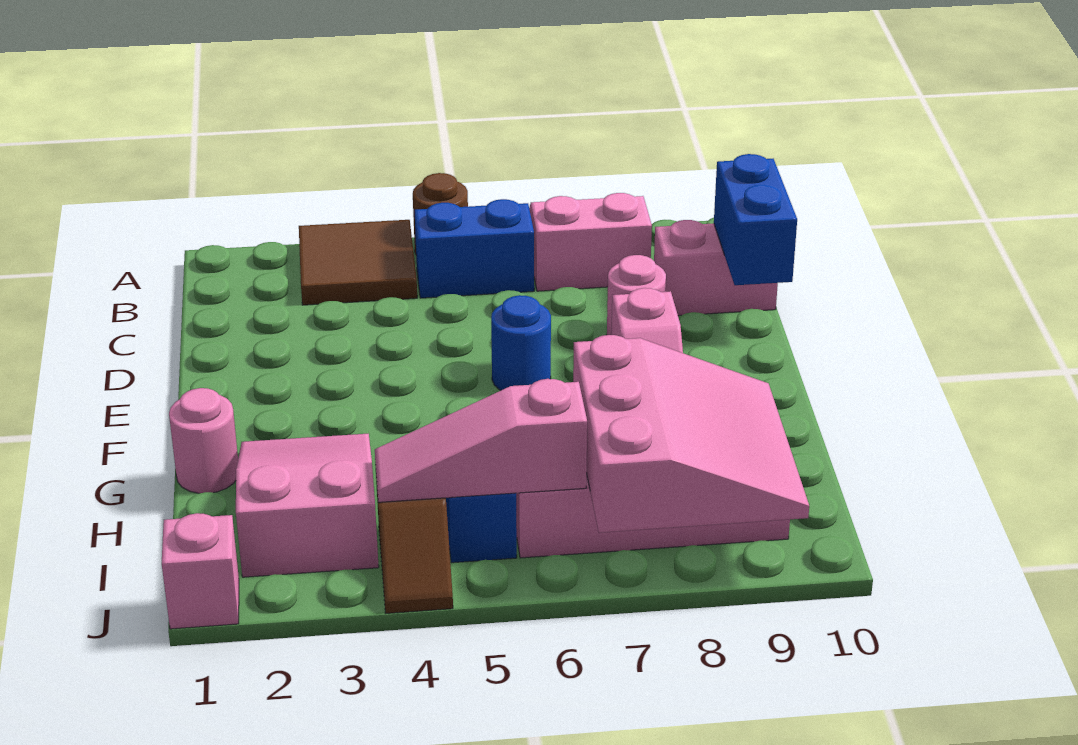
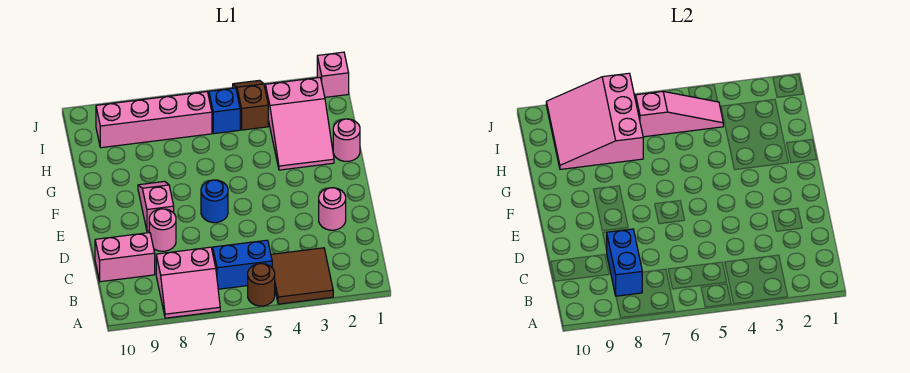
blue 1x2 brick [714,154,797,285] -> blue 1x2 brick moved to [607,229,642,296]
none -> pink 1x1 round brick [319,188,346,230]

